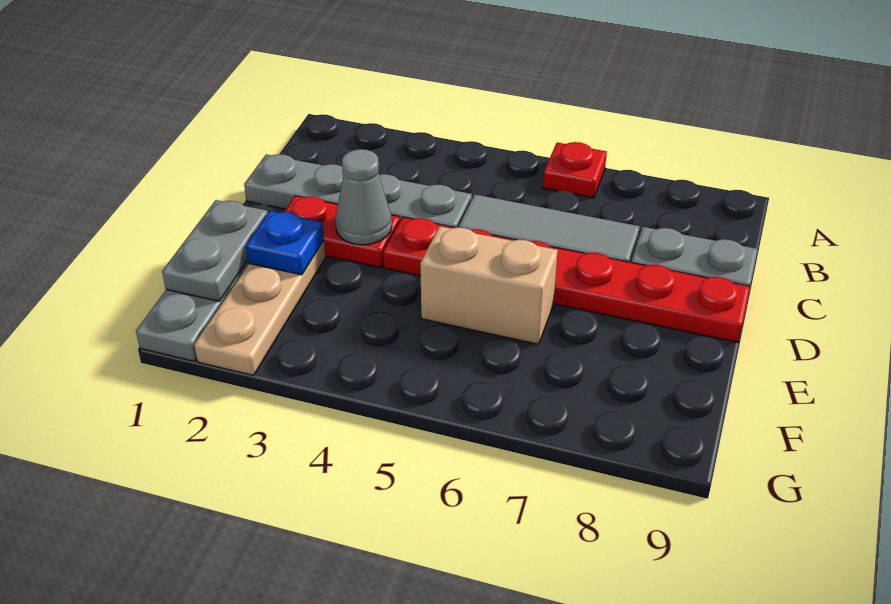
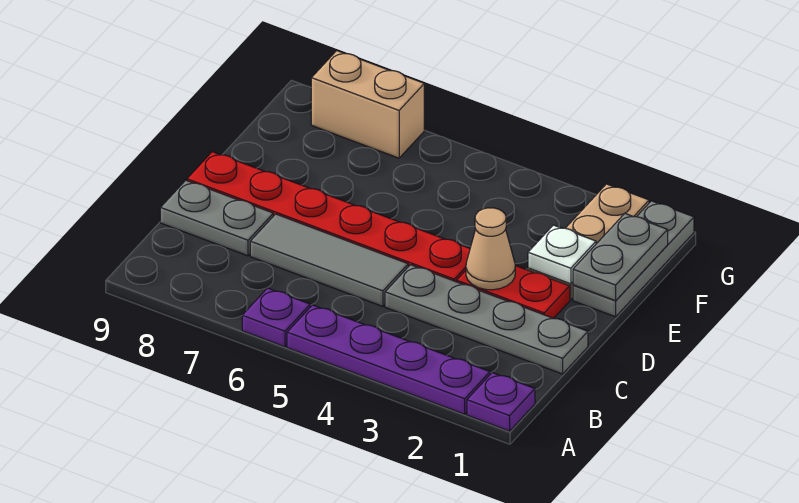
none -> purple 1x1 plate [467,373,535,431]
none -> purple 1x4 plate [287,305,490,414]
red 1x1 plate [543,142,607,198] -> purple 1x1 plate [242,288,310,347]
grey 1x1 cone [335,149,392,245] -> tan 1x1 cone [466,208,515,290]
blue 1x1 plate [246,211,324,275] -> white 1x1 plate [528,225,596,284]
tan 1x2 brick [420,226,558,344] -> tan 1x2 brick moved to [311,51,424,158]

